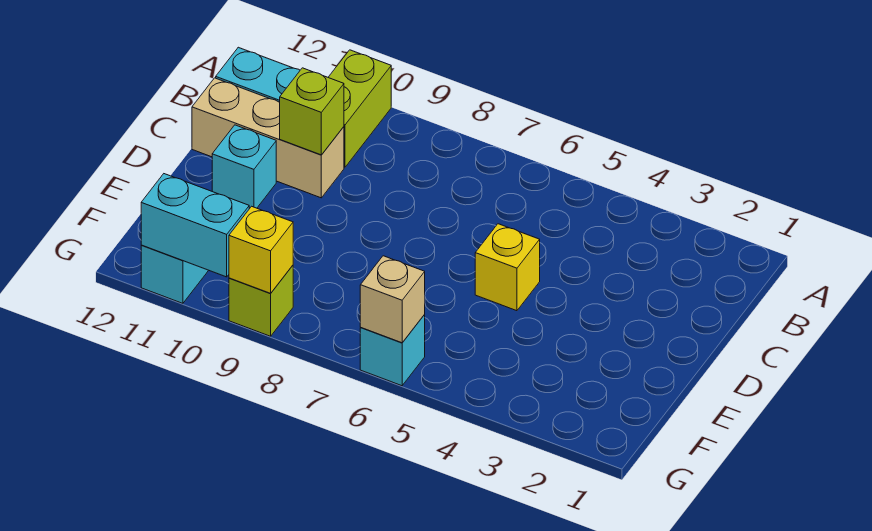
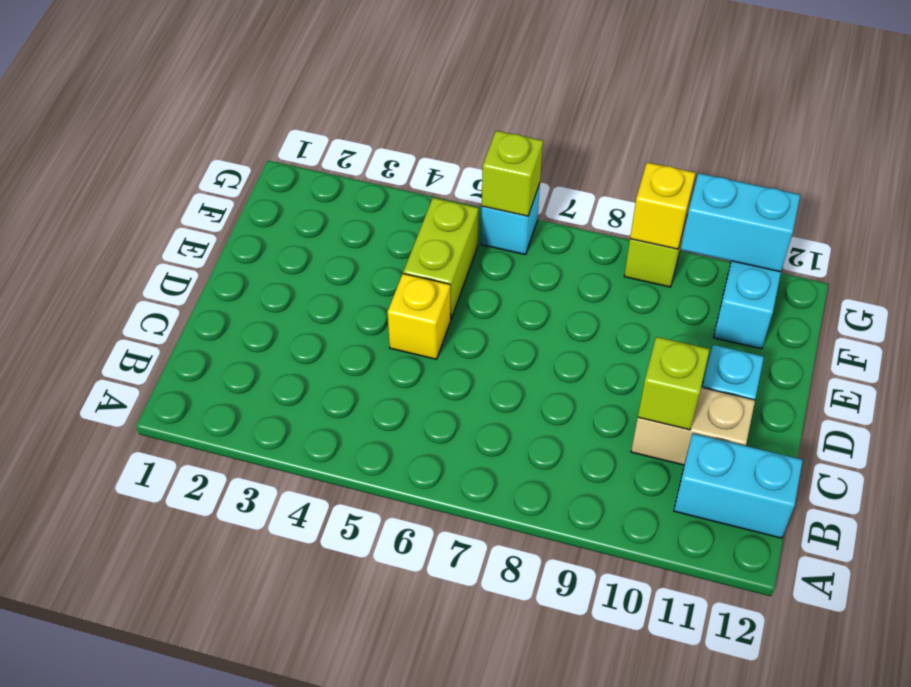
lime 1x2 brick [328,50,391,167] -> lime 1x2 brick moved to [403,198,479,318]
tan 1x3 brick [192,78,344,198] -> tan 1x2 brick [631,388,755,465]
tan 1x1 brick [360,256,425,343] -> lime 1x1 brick [482,131,543,216]

